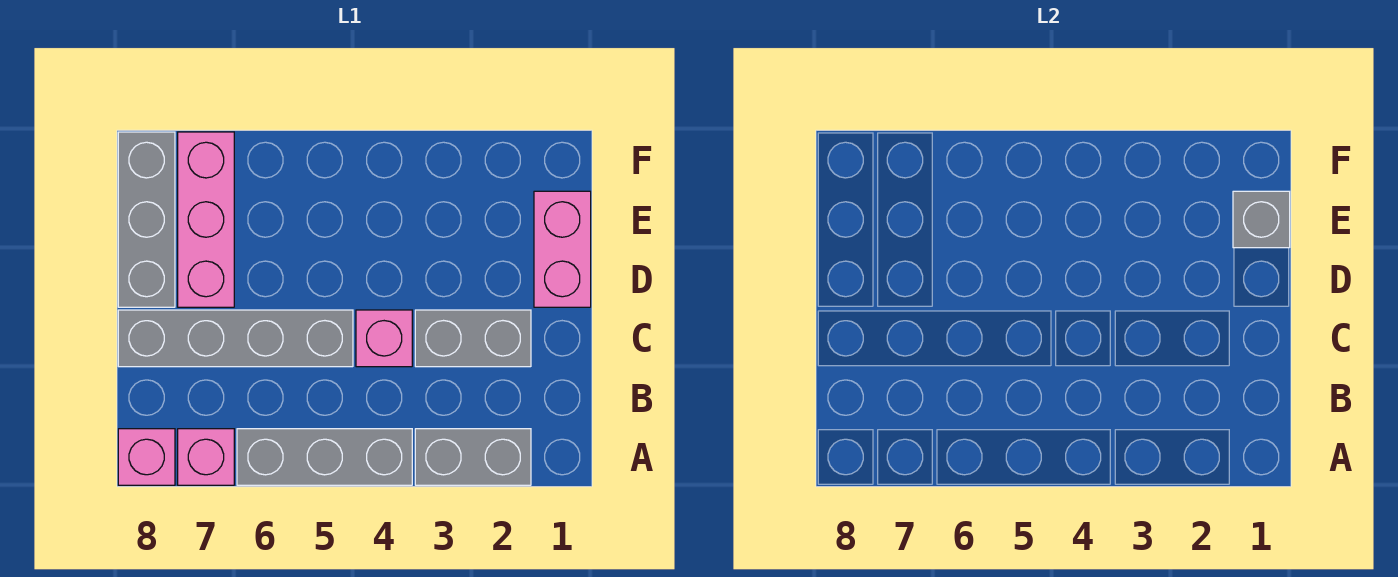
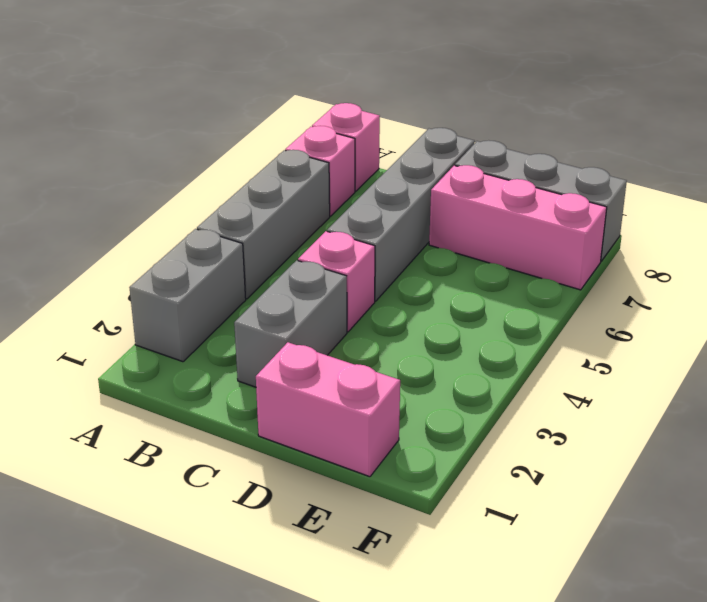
grey 1x1 brick [1233,191,1290,248] -> none

